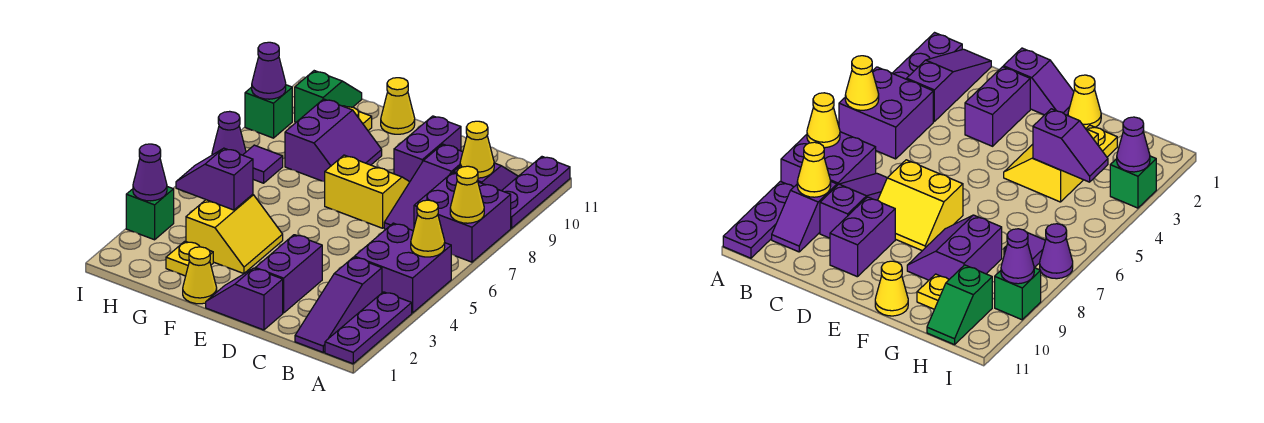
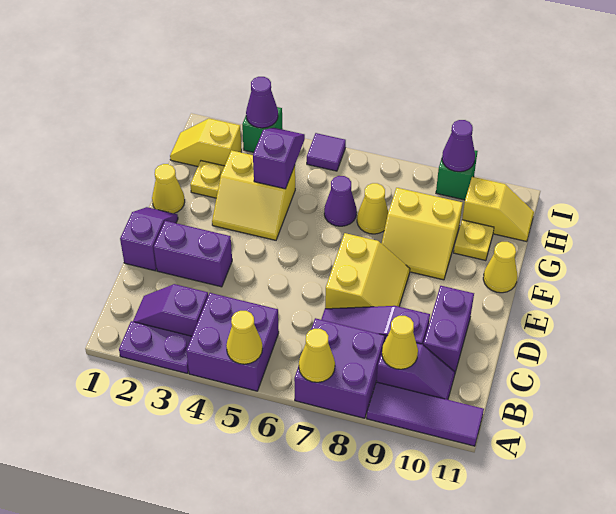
purple 1x3 plate [325,292,412,364] -> purple 1x2 plate [119,321,192,373]
purple 1x3 plate [502,157,570,228] -> purple 1x3 tile [367,382,484,446]
purple 1x3 slope [295,257,382,352] -> purple 1x2 slope [133,284,208,336]
purple 1x2 brick [394,116,461,182] -> purple 1x2 brick turned to [423,286,474,372]
purple 2x2 slope [285,99,382,182] -> yellow 2x2 slope [382,188,463,280]
none -> yellow 1x1 cone [357,183,388,234]
none -> yellow 1x2 slope [170,118,242,167]
purple 1x1 tile [243,145,283,183] -> purple 1x1 tile moved to [307,133,346,171]
green 1x2 slope [295,71,362,122] -> yellow 1x2 slope [462,177,534,242]
purple 1x1 cone [212,111,246,155] -> purple 1x1 cone moved to [324,176,357,226]

